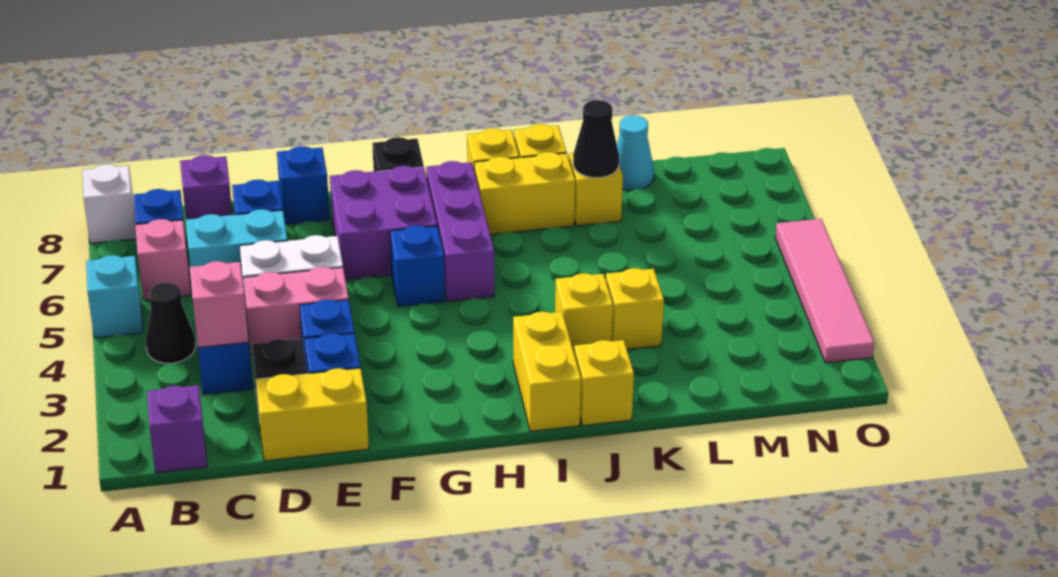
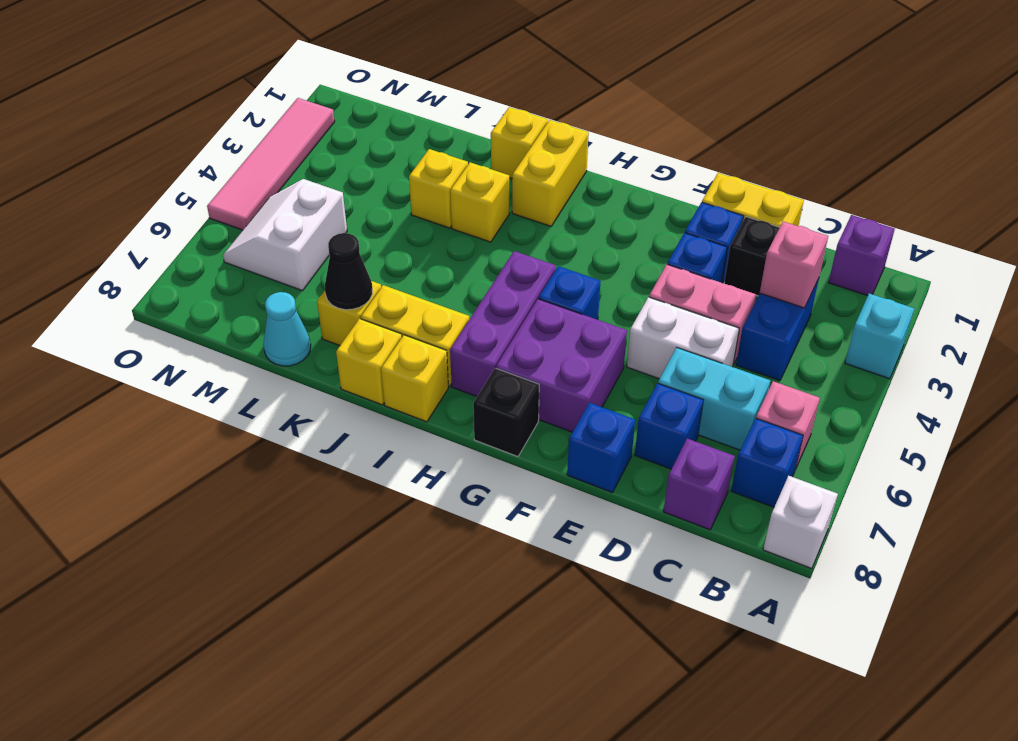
cyan 1x1 brick [86,255,143,338] -> cyan 1x1 brick moved to [845,293,915,379]
black 1x1 cone [146,282,196,363] -> none
none -> white 2x2 slope [223,179,347,291]

